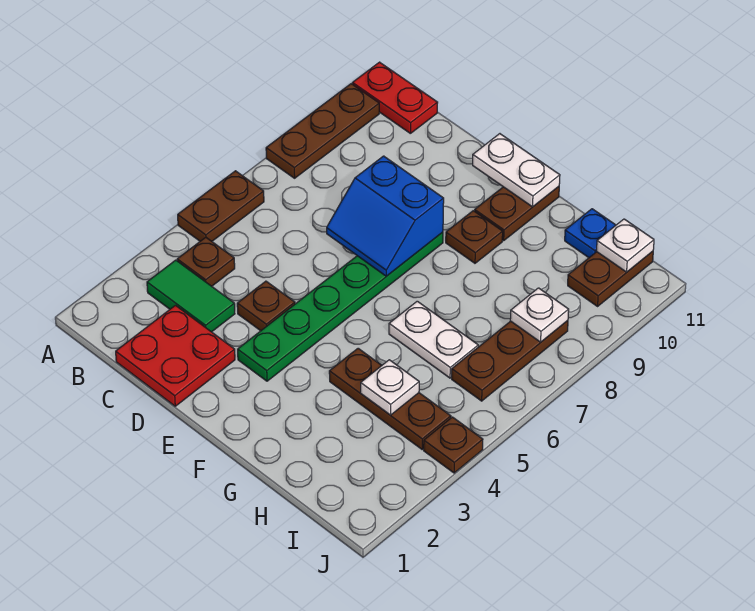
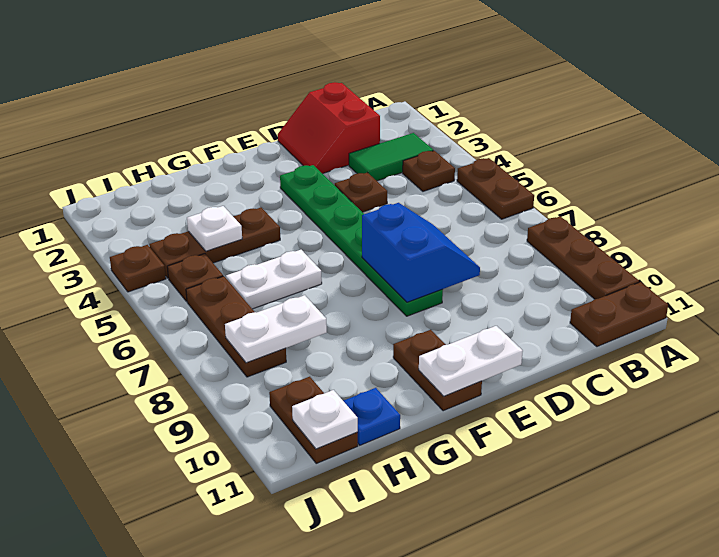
red 1x2 plate [352,62,438,133] -> brown 1x2 plate [570,282,668,347]
red 2x2 plate [116,305,235,406] -> red 2x2 slope [278,82,380,174]
blue 2x2 slope [327,156,444,276] -> blue 2x2 slope turned to [362,203,480,302]
brown 1x1 plate [446,211,503,263] -> brown 1x1 plate moved to [167,254,223,301]
white 1x1 plate [510,288,569,342] -> white 1x2 plate [225,295,327,363]

